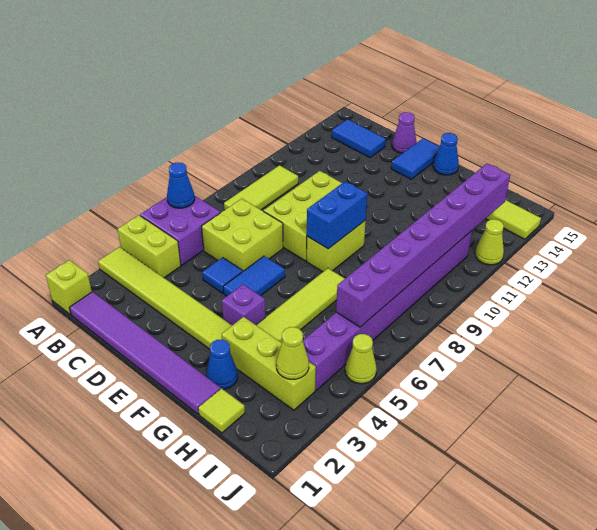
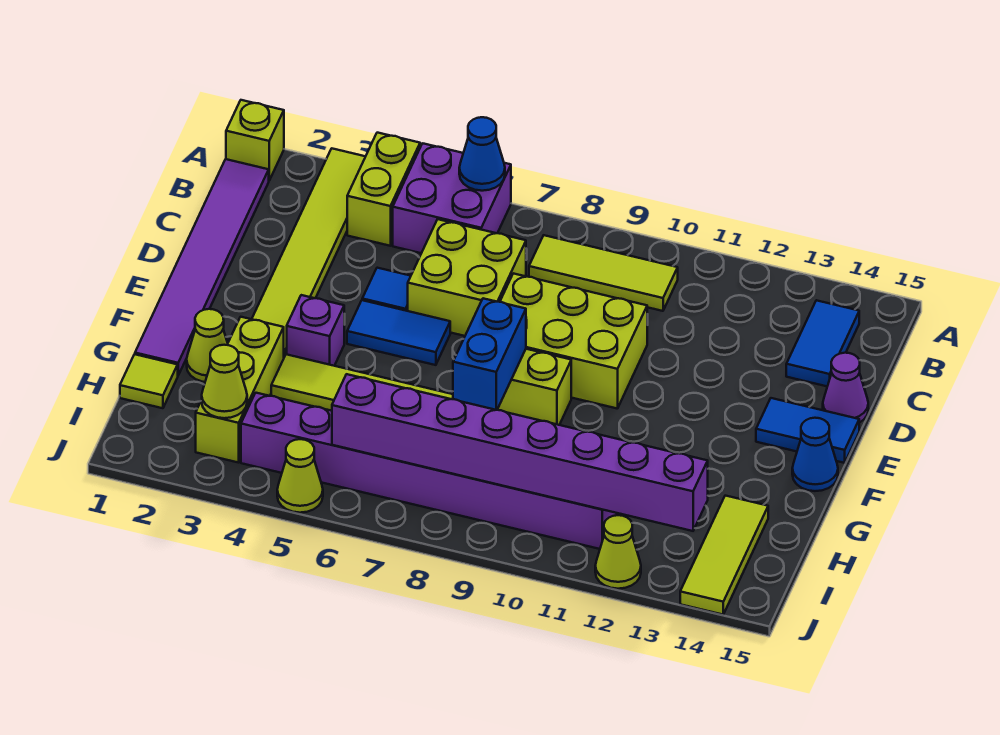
blue 1x2 brick [307,181,367,249] -> blue 1x2 brick turned to [453,298,526,410]
blue 1x1 cone [206,339,238,389] -> lime 1x1 cone [187,309,228,382]

